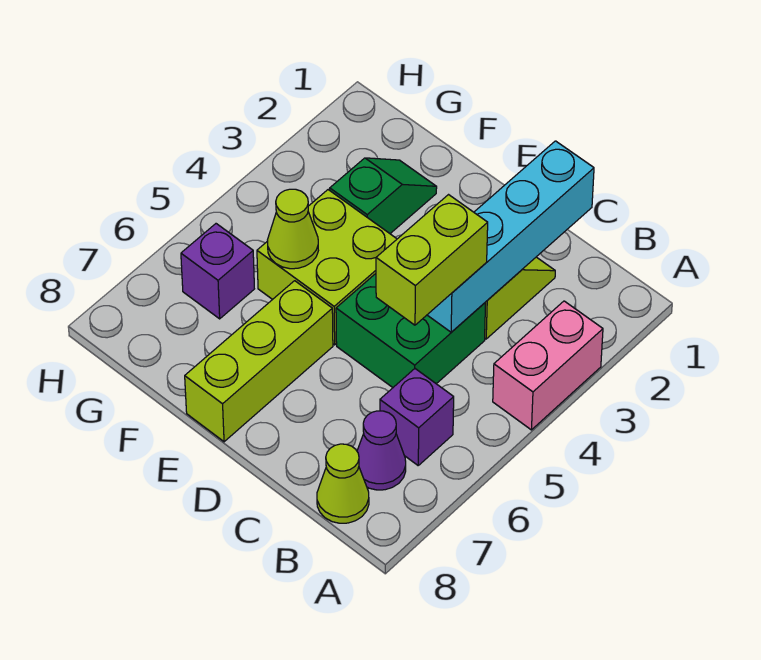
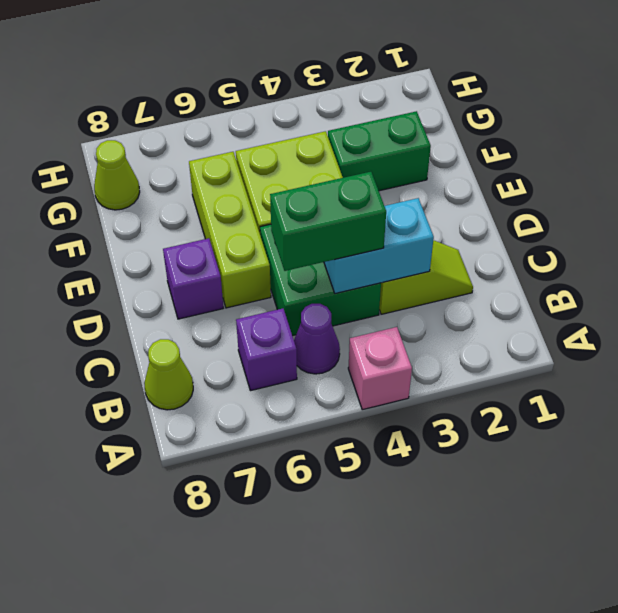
pink 1x2 brick [493,301,603,430] -> pink 1x1 brick [348,327,412,410]
purple 1x1 cone [357,411,406,490] -> purple 1x1 cone moved to [294,304,340,374]
cyan 1x4 brick [428,141,594,332] -> cyan 1x2 brick [324,198,434,294]
lime 1x2 brick [376,195,488,325] -> green 1x2 brick [270,172,386,271]
lime 1x3 brick [185,281,333,442] -> lime 1x3 brick turned to [189,152,271,308]
green 1x2 slope [330,158,437,233] -> green 1x2 brick [328,111,431,191]
lime 1x1 cone [268,189,318,269] -> lime 1x1 cone moved to [94,140,140,210]
purple 1x1 brick [181,224,254,319] -> purple 1x1 brick moved to [163,238,223,319]

